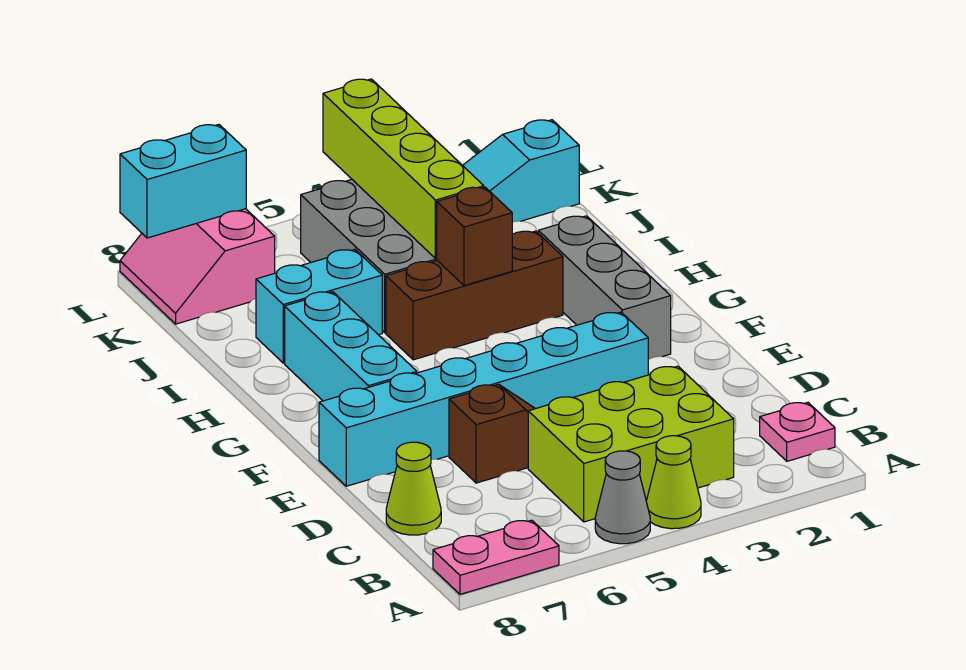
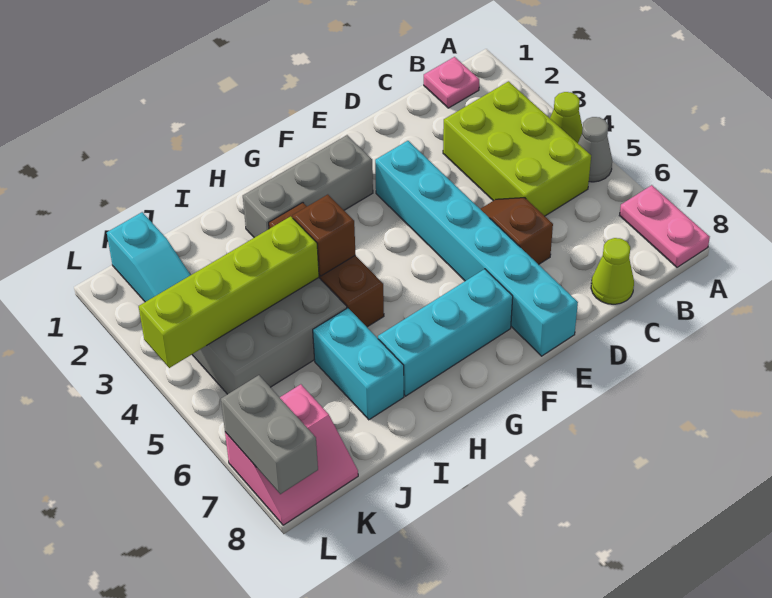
cyan 1x2 brick [120,125,246,238] -> grey 1x2 brick [221,375,318,494]

